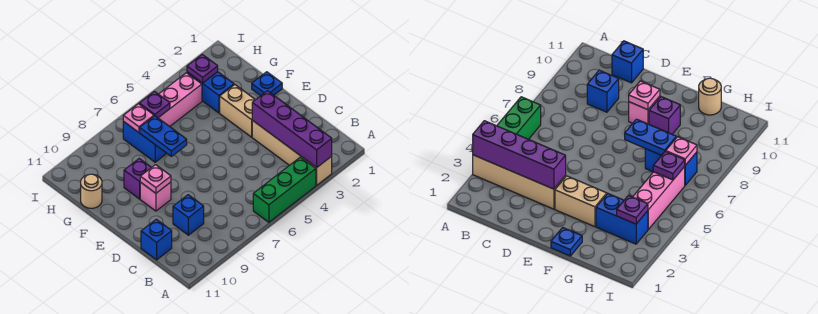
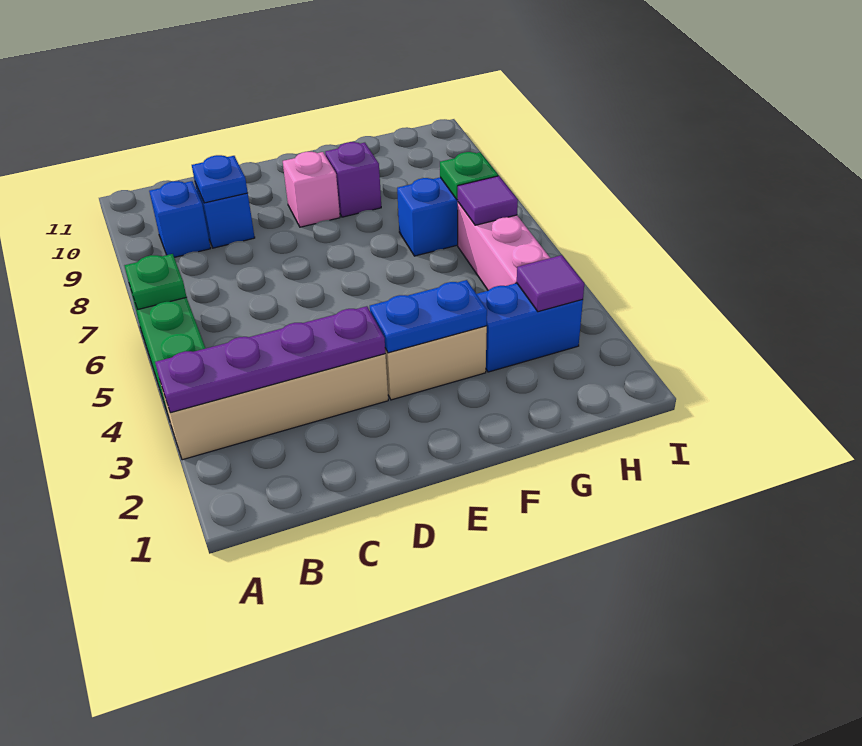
purple 1x4 brick [252,91,332,168] -> purple 1x4 plate [155,306,385,413]
none -> green 1x1 plate [124,254,186,310]
blue 1x1 brick [141,219,172,260] -> blue 1x1 brick moved to [149,181,211,257]
pink 1x1 plate [140,165,171,193] -> none
blue 1x1 plate [252,72,282,96] -> blue 1x1 plate moved to [192,155,248,203]
blue 1x2 plate [140,116,187,156] -> blue 1x2 plate moved to [370,280,487,353]
tan 1x1 round brick [81,174,102,208] -> none
purple 1x1 plate [187,54,218,83] -> purple 1x1 tile [517,255,584,312]
purple 1x1 plate [139,92,170,118] -> purple 1x1 tile [458,176,518,225]
pink 1x1 plate [123,104,154,132] -> green 1x1 plate [440,152,498,200]

